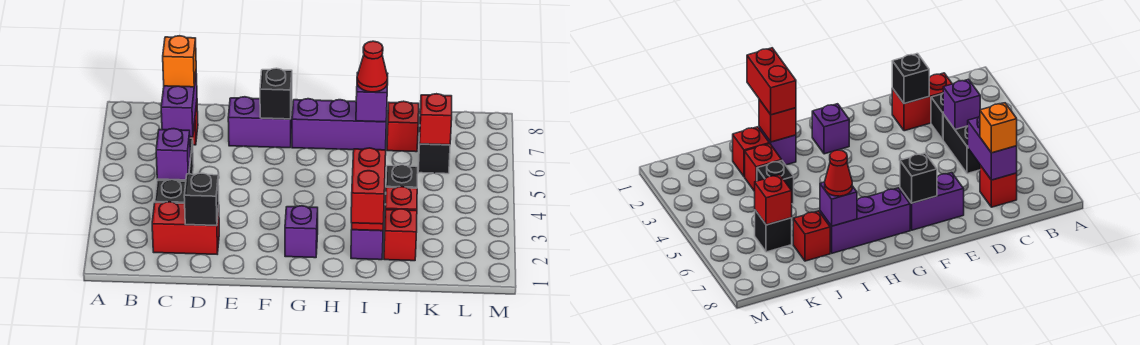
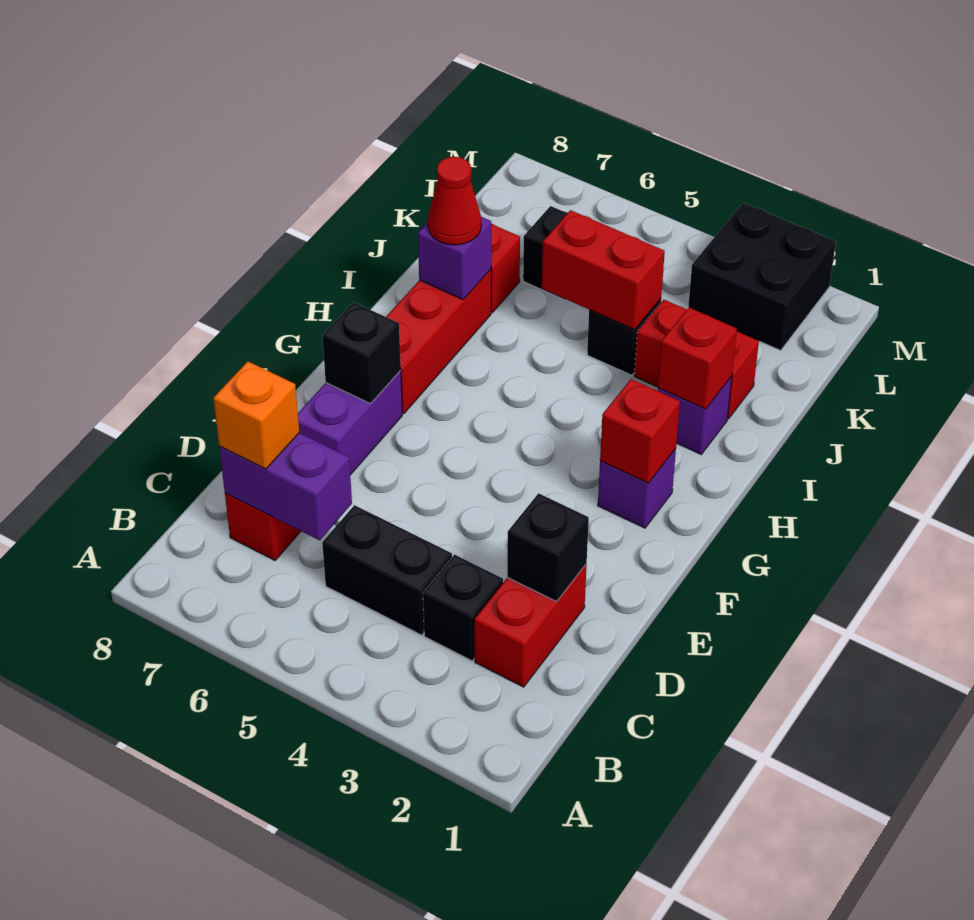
purple 1x1 brick [156,129,191,180] -> none
purple 1x3 brick [292,99,386,150] -> red 1x3 brick [386,269,491,414]
red 1x2 brick [351,148,386,224] -> red 1x2 brick moved to [542,210,665,330]
red 1x1 brick [420,94,452,145] -> red 1x1 brick moved to [600,379,680,483]
none -> black 2x2 brick [688,203,836,351]

